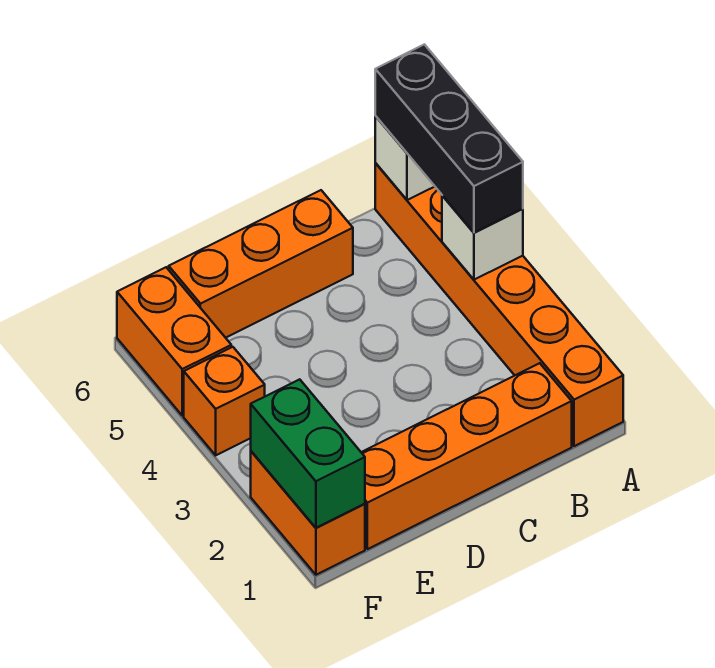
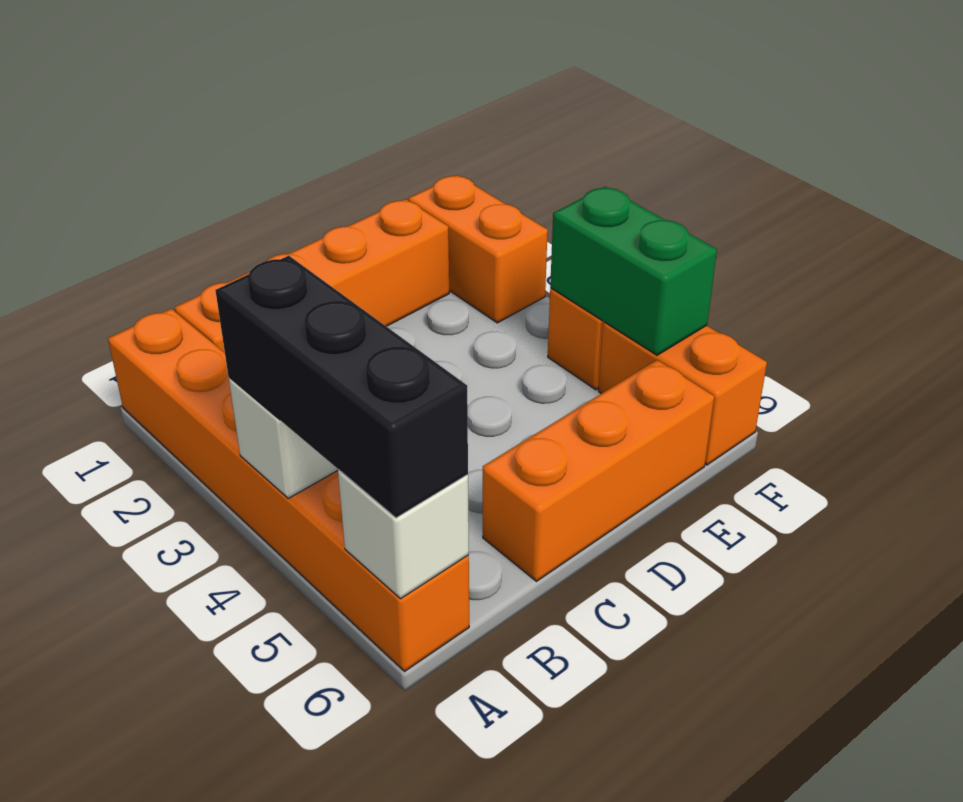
green 1x2 brick [251,379,365,528] -> green 1x2 brick moved to [550,187,717,355]

